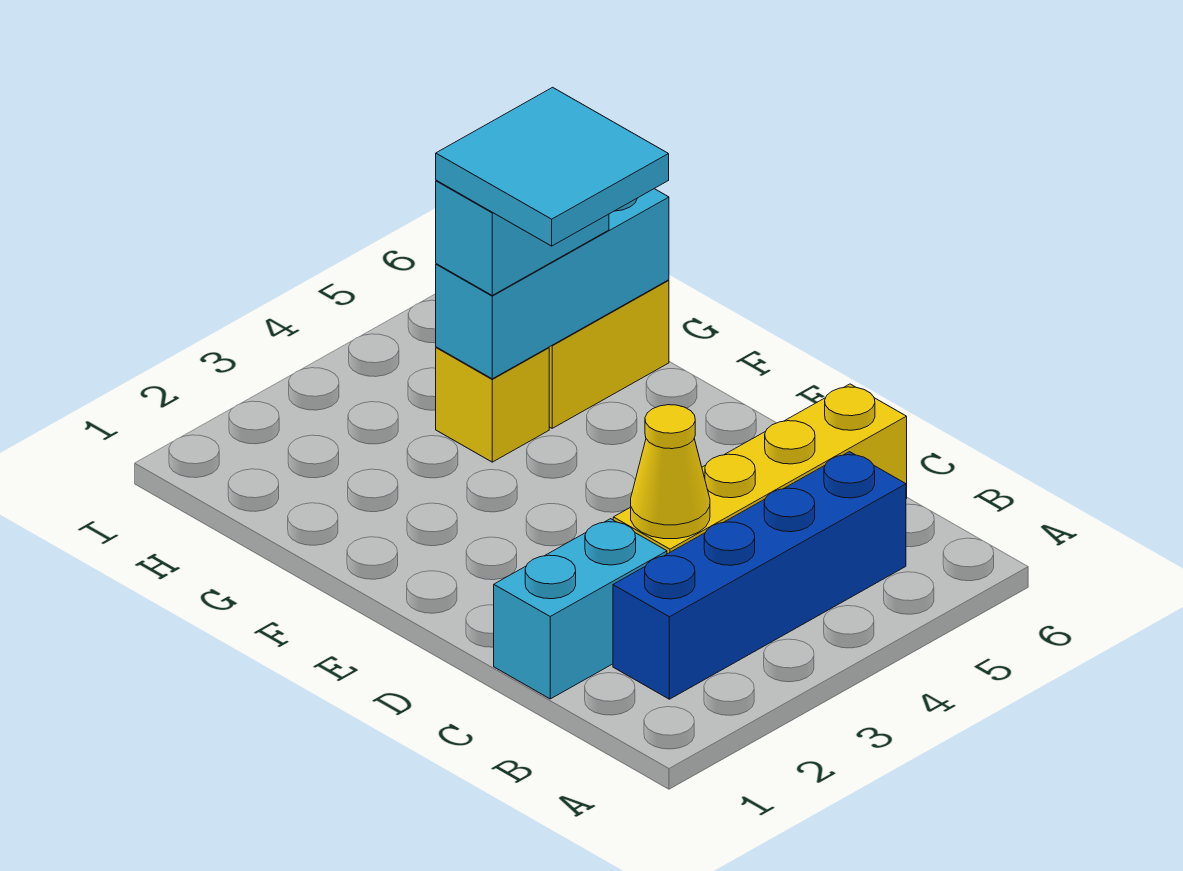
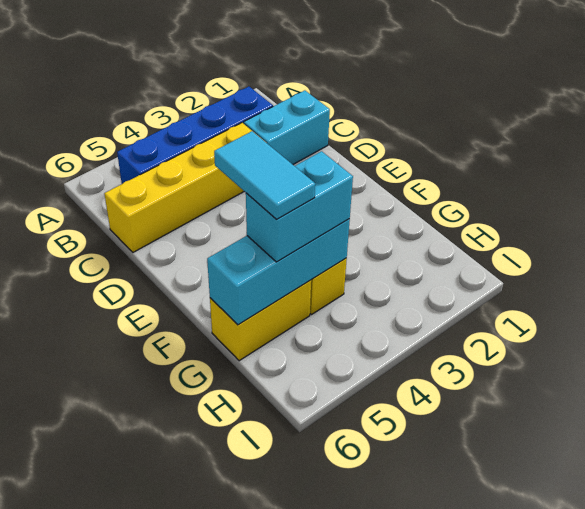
yellow 1x1 cone [631,405,710,539] -> none
cyan 2x2 tile [436,87,669,246] -> cyan 1x2 tile [214,131,315,219]

